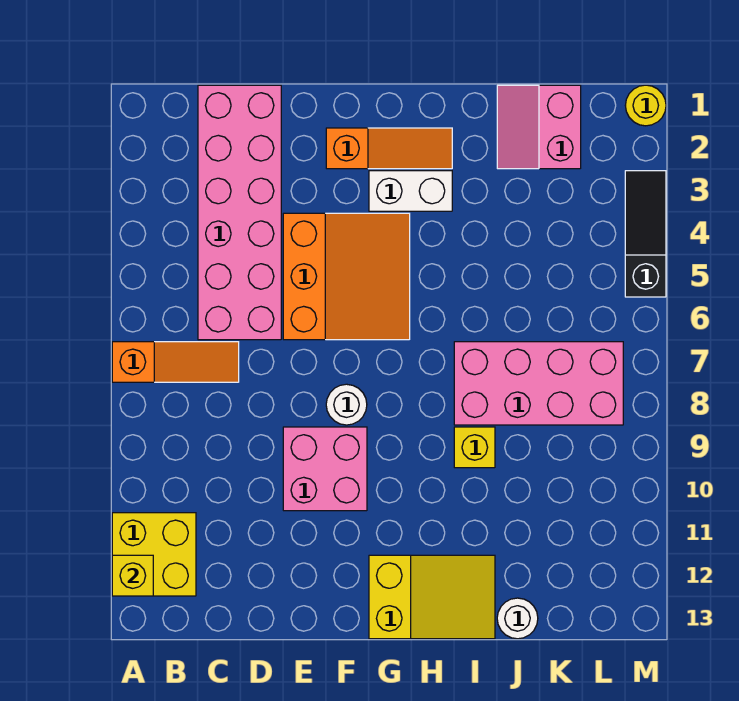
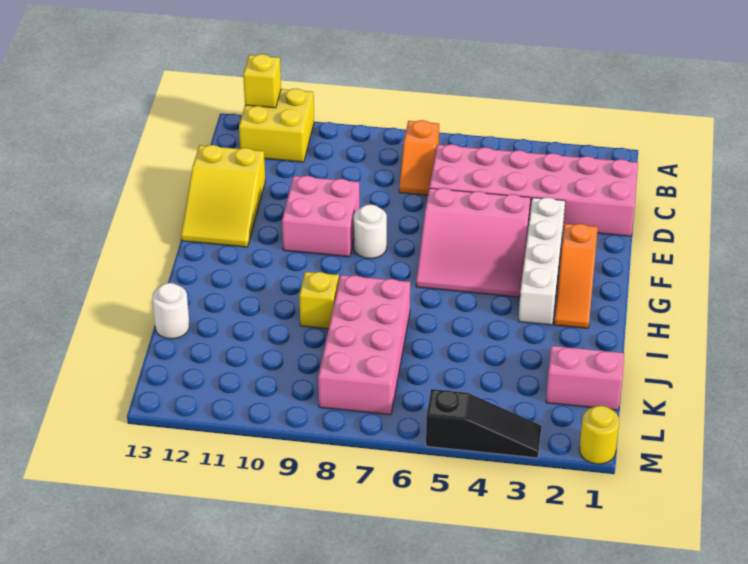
orange 1x3 slope [112,342,239,382] -> orange 1x2 slope [399,120,439,195]
orange 3x3 slope [283,213,410,340] -> pink 3x3 slope [416,188,531,297]
white 1x2 brick [369,171,452,211] -> white 1x4 brick [519,197,565,325]
yellow 2x3 slope [369,555,495,639] -> yellow 2x3 slope moved to [181,145,265,247]

